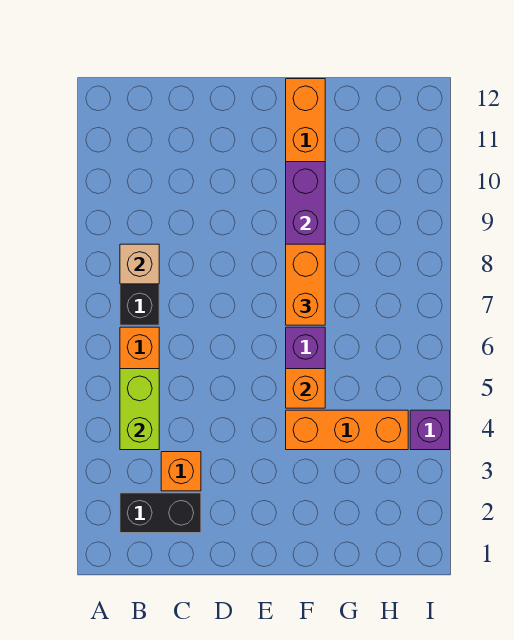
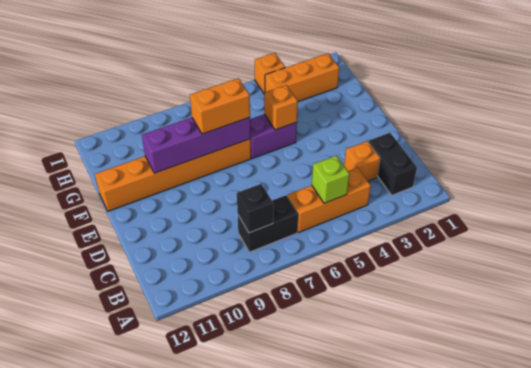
lime 1x2 brick [120,369,159,450] -> lime 1x1 brick [312,155,349,203]
tan 1x1 brick [120,244,159,284] -> black 1x1 brick [237,184,273,233]
orange 1x3 brick [286,410,408,450] -> orange 1x3 brick turned to [265,53,339,102]
purple 1x1 brick [410,410,450,450] -> orange 1x1 brick [255,53,285,93]

